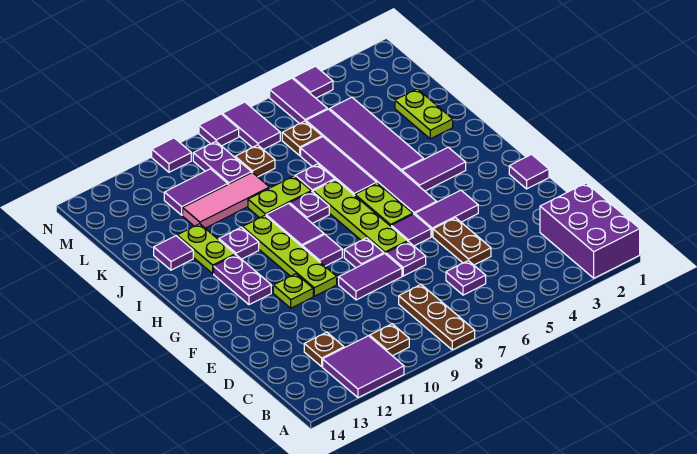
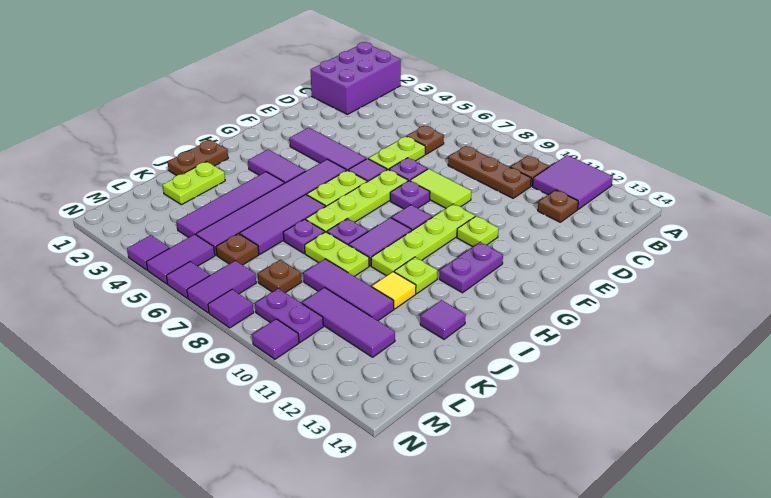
brown 1x3 plate [399,285,475,350] -> brown 1x3 plate turned to [448,146,531,198]
purple 1x1 plate [446,261,486,295] -> brown 1x1 plate [407,126,444,154]
brown 1x2 plate [433,218,491,265] -> brown 1x2 plate moved to [168,140,228,176]
purple 1x2 tile [339,253,402,300] -> lime 1x2 tile [410,169,471,208]
purple 1x1 tile [509,154,549,189] -> purple 1x1 tile moved to [166,262,210,298]
purple 1x2 tile [415,190,478,237] -> purple 1x3 tile [290,128,366,171]
purple 1x1 plate [219,227,259,259] -> lime 1x1 plate [394,257,437,293]
lime 1x2 plate [177,224,235,274] -> lime 1x2 plate moved to [368,136,425,170]
none -> yellow 1x1 tile [372,272,416,309]
pink 1x3 tile [183,172,270,228] -> purple 1x3 tile [303,259,394,321]
purple 1x2 plate [193,142,251,184] -> purple 1x2 plate turned to [255,288,323,342]
purple 1x2 tile [164,169,228,215] -> purple 1x3 tile [302,288,395,357]

